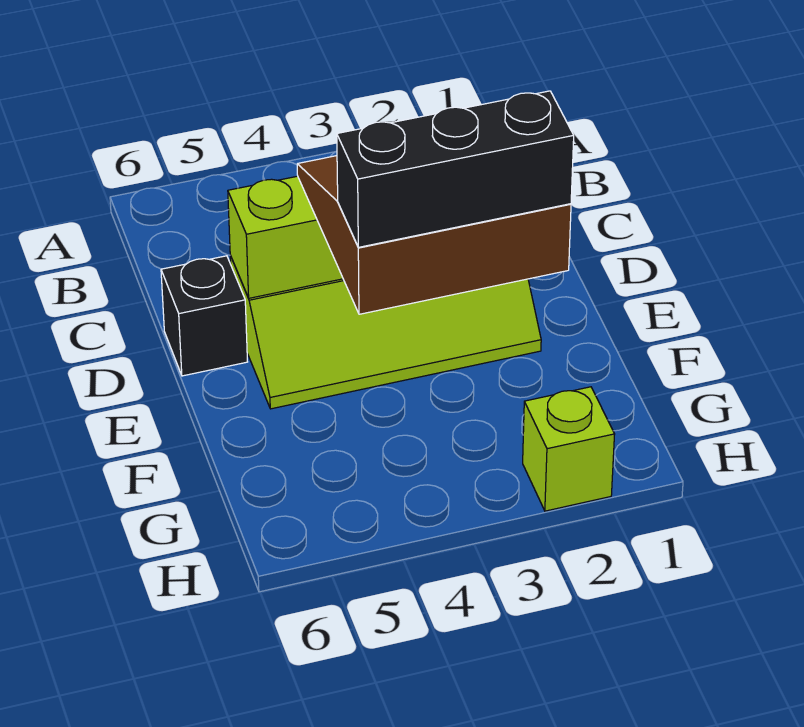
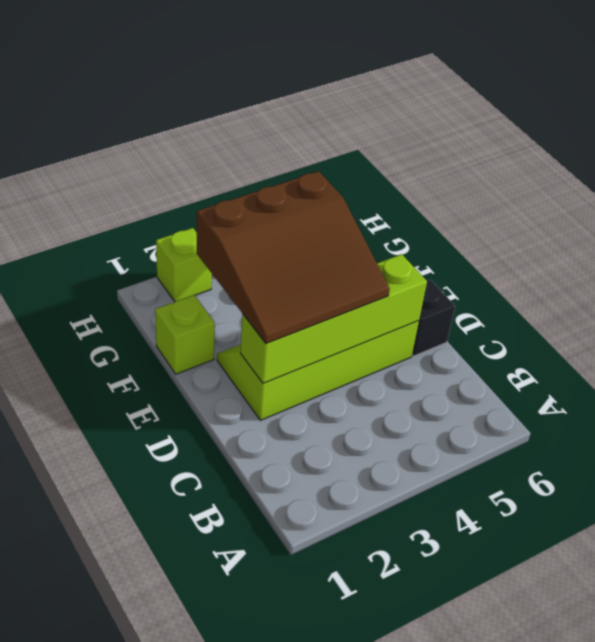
none -> lime 1x1 brick [155,295,215,374]
black 1x3 brick [337,91,574,247] -> none

